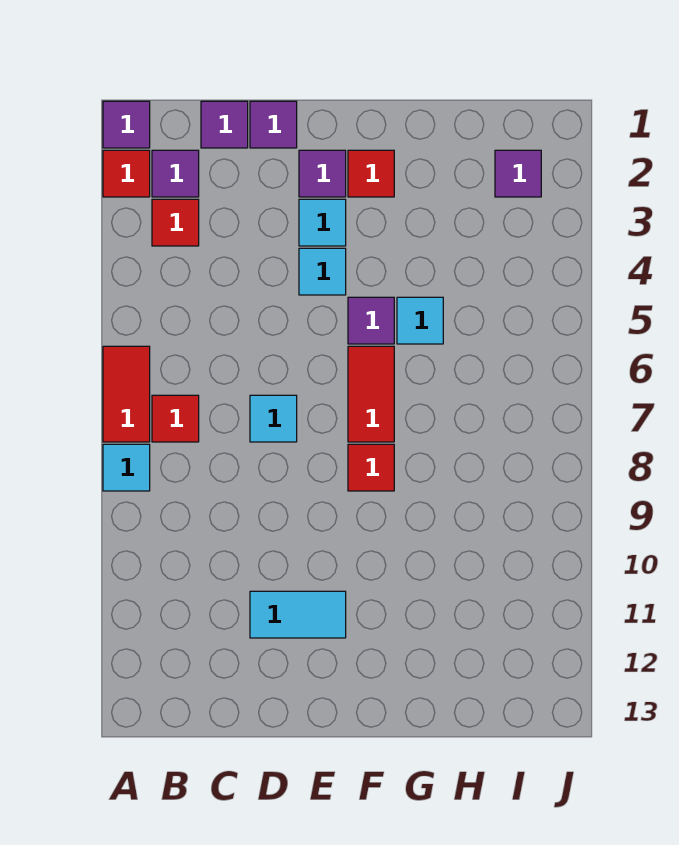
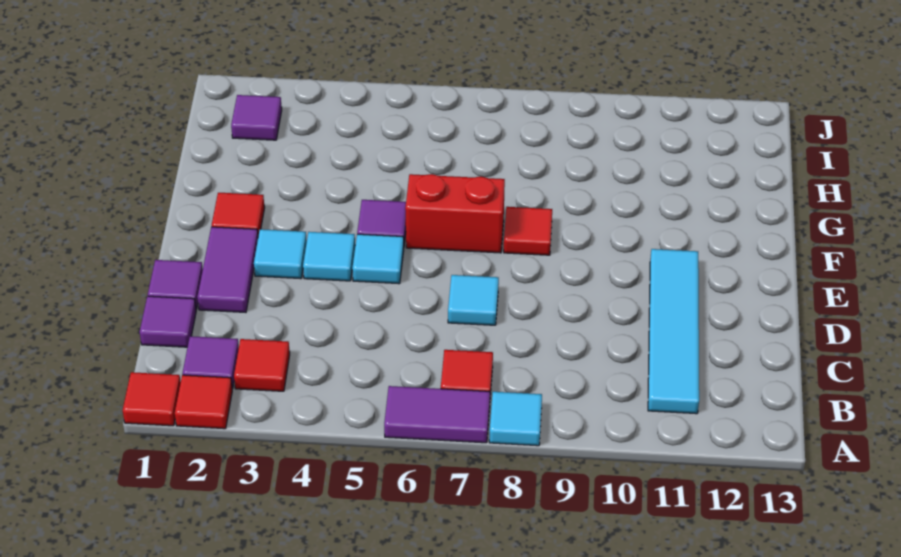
purple 1x1 tile [103,101,150,148] -> red 1x1 tile [123,372,181,426]
red 1x2 tile [103,346,150,442] -> purple 1x2 tile [384,386,490,443]
cyan 1x2 tile [250,591,346,638] -> cyan 1x4 tile [648,249,699,414]
purple 1x1 tile [299,150,346,197] -> purple 1x2 tile [197,227,258,312]
red 1x2 tile [348,346,394,442] -> red 1x2 brick [405,174,505,253]
cyan 1x1 tile [397,297,443,344] -> cyan 1x1 tile moved to [352,234,404,284]

